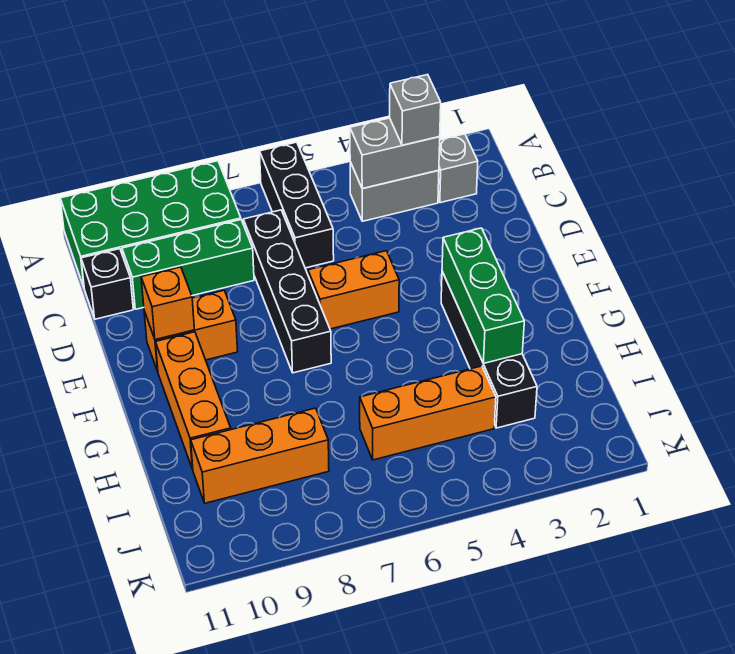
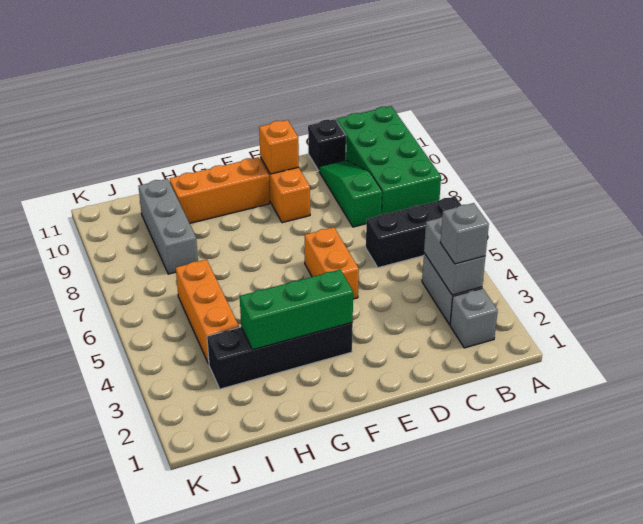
black 1x4 brick [243,210,331,373] -> none
green 1x3 brick [122,220,254,309] -> green 1x3 slope [319,160,382,227]
orange 1x3 brick [191,408,329,503] -> grey 1x3 brick [138,179,198,274]

